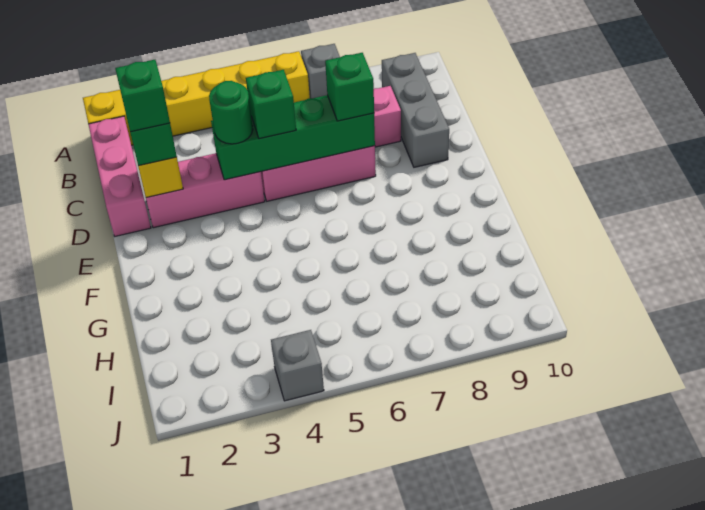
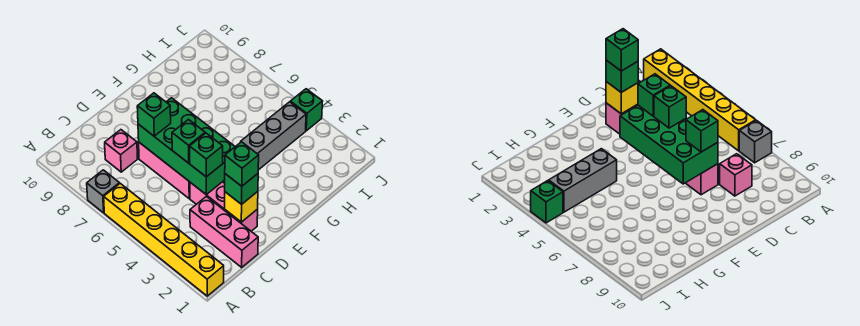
pink 1x3 brick [88,116,151,236] -> pink 1x3 brick turned to [190,196,258,267]
grey 1x3 brick [382,53,449,167] -> grey 1x3 brick moved to [241,102,306,170]
green 1x4 brick [211,95,375,180] -> green 2x4 brick [138,98,235,195]
green 1x1 round brick [209,81,253,144] -> green 1x1 brick [189,133,223,177]
grey 1x1 brick [271,330,324,401] -> green 1x1 brick [290,89,323,131]

